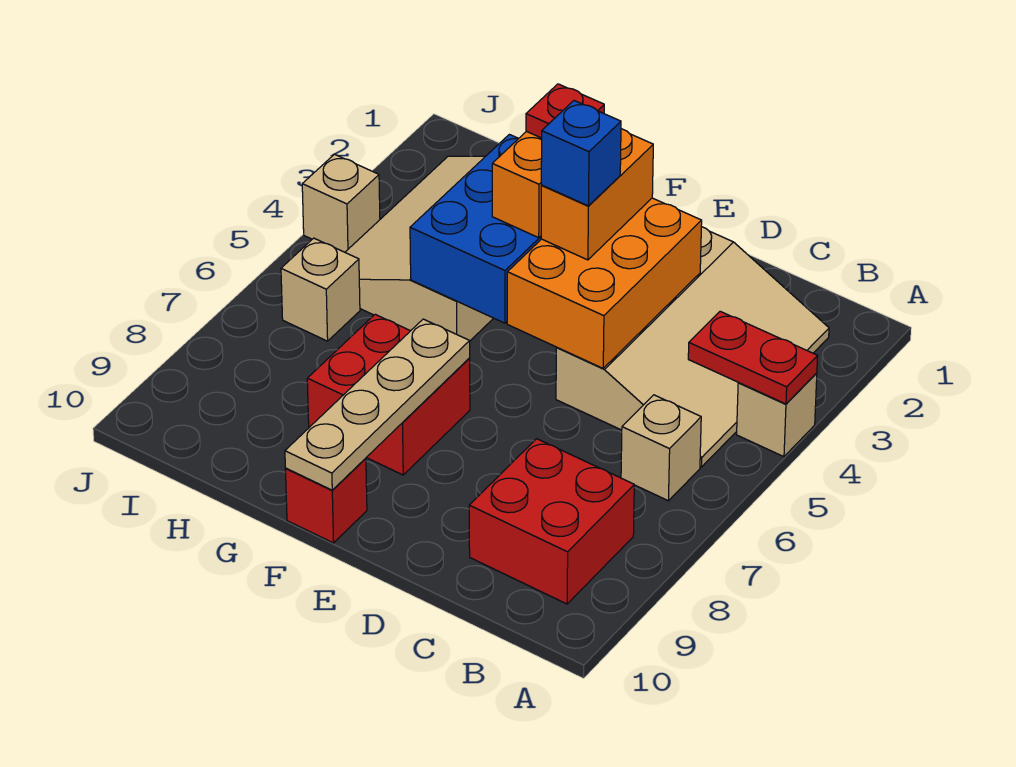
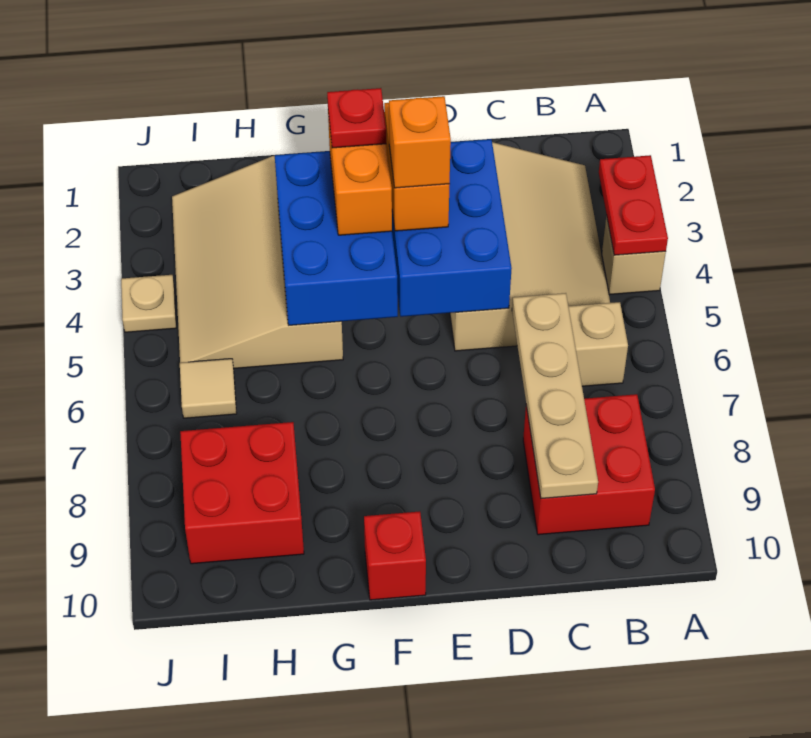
red 1x2 plate [688,311,818,404] -> red 1x2 plate turned to [599,155,668,255]
orange 2x3 brick [507,198,702,368] -> blue 2x3 brick [392,139,512,317]
blue 1x1 brick [541,101,621,206] -> orange 1x1 brick [389,96,451,188]
red 2x2 brick [307,314,470,475] -> red 2x2 brick moved to [180,422,304,564]
tan 1x4 plate [285,319,470,490] -> tan 1x4 plate moved to [512,293,598,499]
tan 1x1 brick [281,238,360,341] -> tan 1x1 tile [180,359,237,418]
tan 1x1 brick [302,154,380,252] -> tan 1x1 plate [121,275,176,332]

